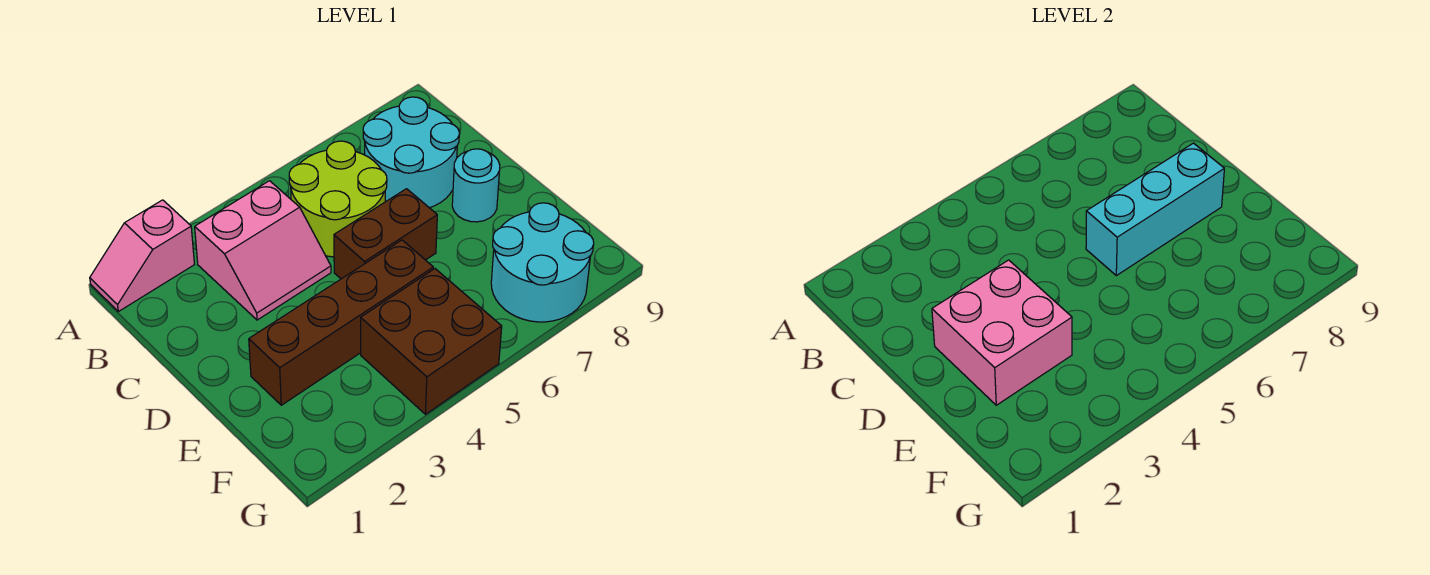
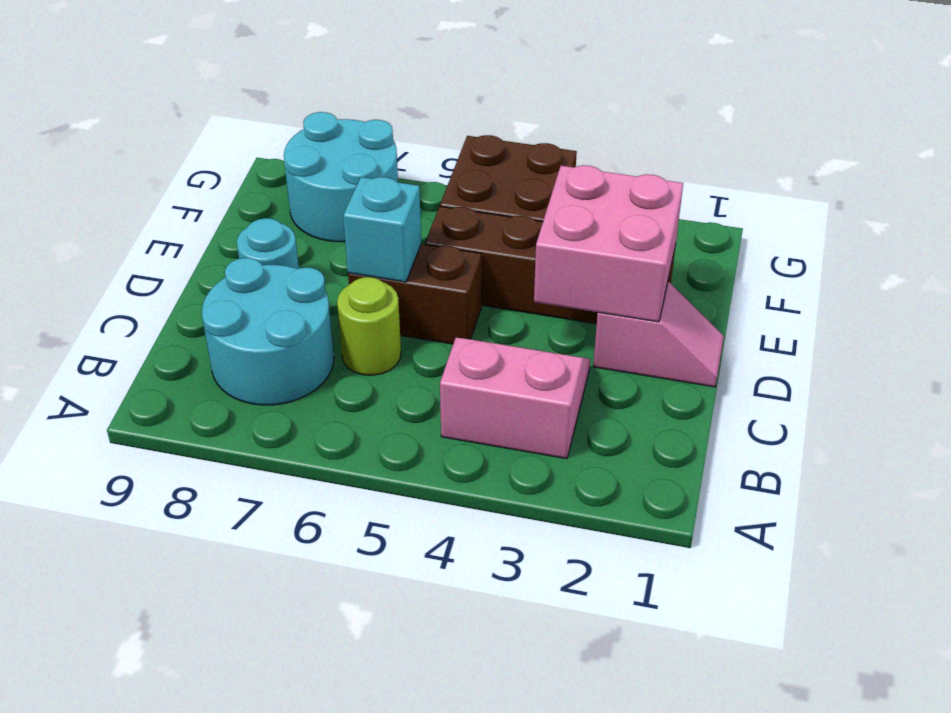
pink 1x2 slope [90,200,194,312] -> pink 1x2 slope moved to [593,282,724,387]
lime 2x2 round brick [289,141,387,257] -> lime 1x1 round brick [337,277,401,375]
cyan 1x3 brick [1086,143,1224,276] -> cyan 1x1 brick [343,177,421,282]

